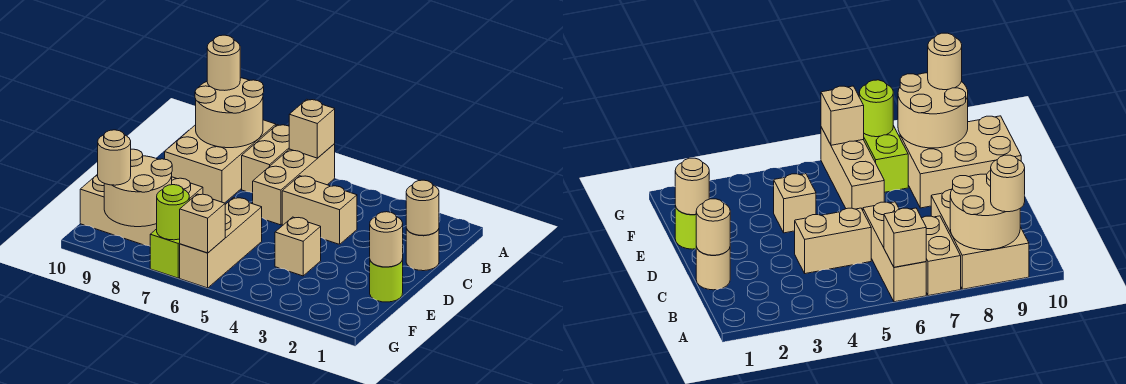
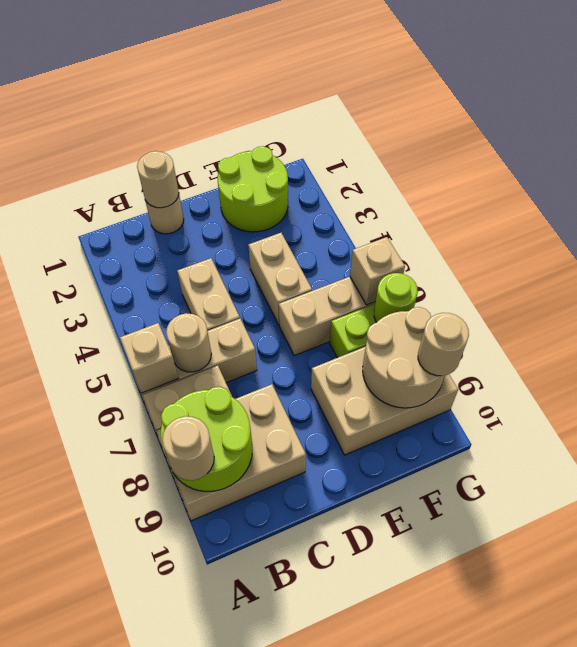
tan 2x2 round brick [195,78,264,148] -> lime 2x2 round brick [161,386,252,492]
lime 1x1 round brick [370,259,403,302] -> lime 2x2 round brick [218,146,288,232]
tan 1x1 round brick [370,212,403,267] -> tan 1x1 round brick moved to [166,313,211,372]
tan 1x1 brick [275,217,321,276] -> tan 1x2 brick [248,233,312,325]
tan 2x3 brick [80,174,203,246] -> tan 2x3 brick turned to [311,346,458,455]

